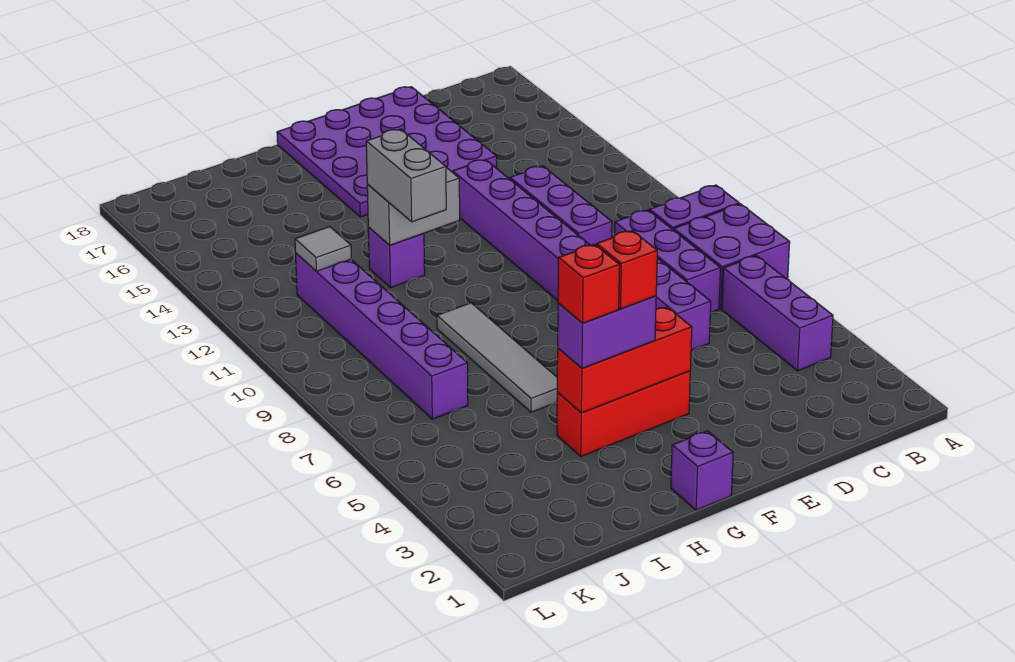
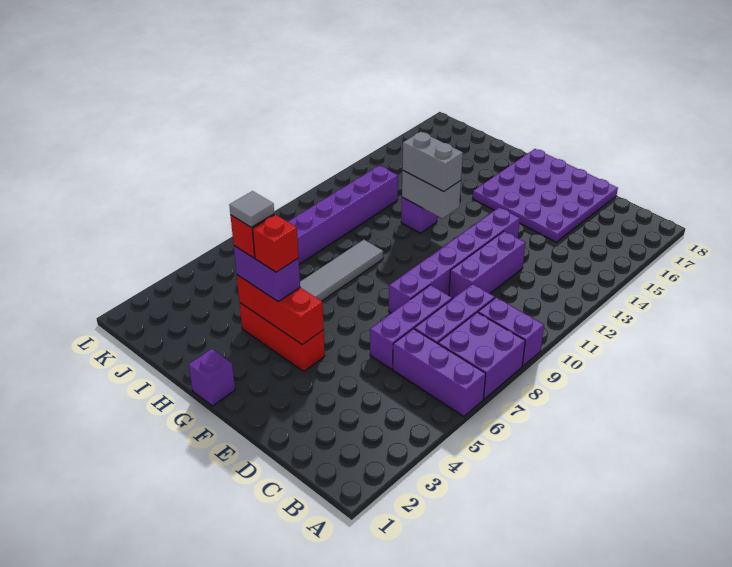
purple 1x3 brick [722,256,833,371] -> purple 1x3 brick turned to [393,329,486,416]
grey 1x2 brick [366,129,446,222] -> grey 1x2 brick turned to [402,132,463,191]
grey 1x1 tile [295,227,351,271] -> grey 1x1 tile moved to [229,191,274,227]

